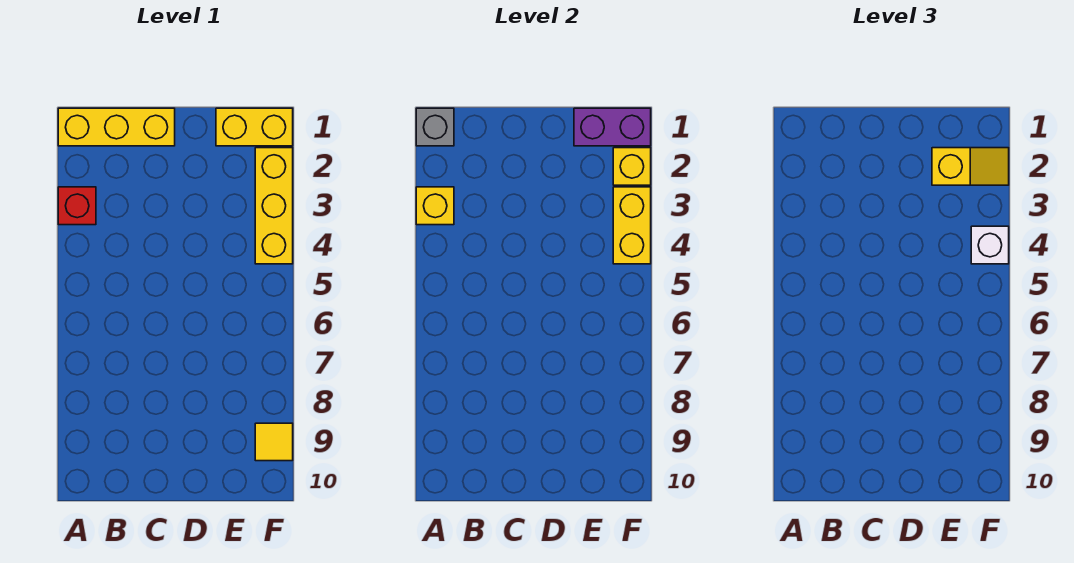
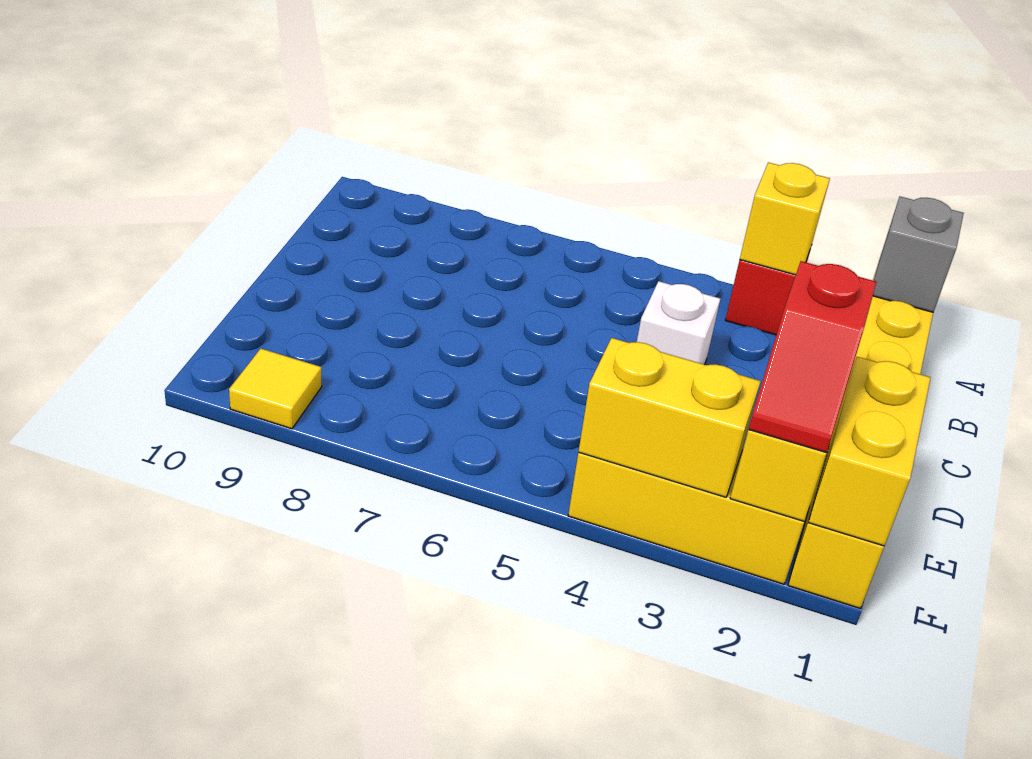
purple 1x2 brick [574,108,651,146] -> yellow 1x2 brick [808,357,930,546]
yellow 1x2 slope [932,148,1009,185] -> red 1x2 slope [749,261,876,453]
white 1x1 brick [971,226,1009,264] -> white 1x1 brick moved to [637,281,720,365]

